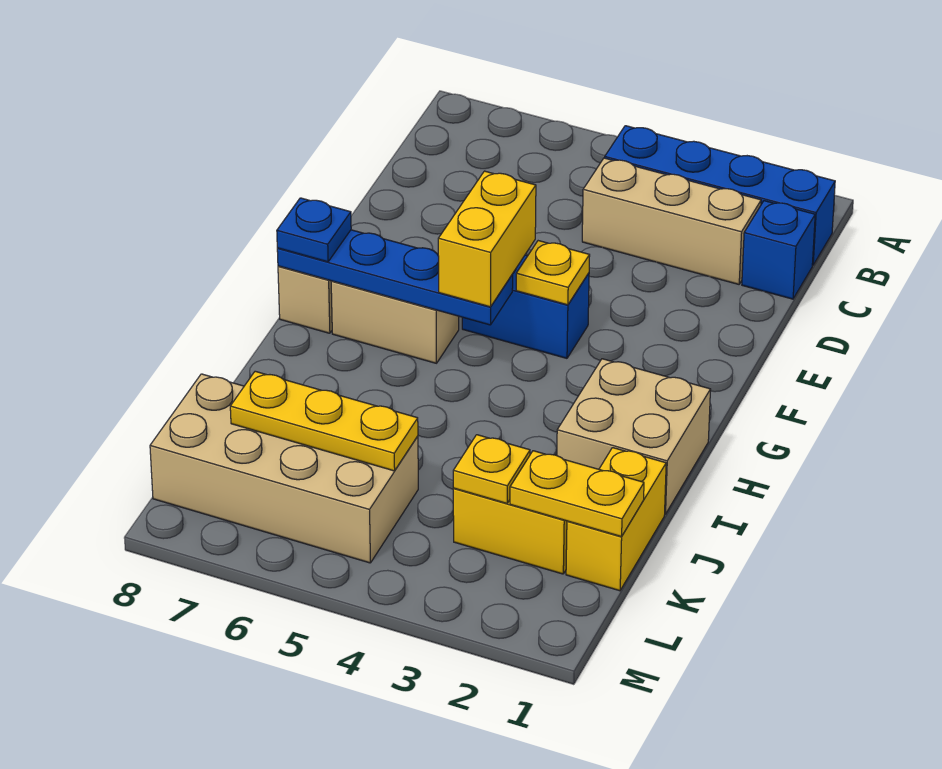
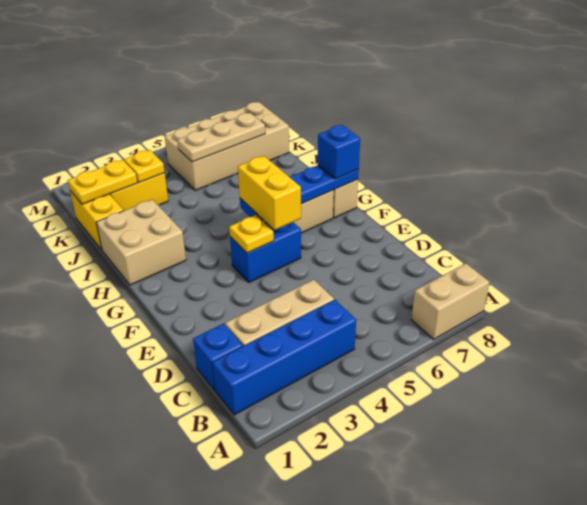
none -> tan 1x2 brick [411,264,489,339]
blue 1x1 plate [277,198,351,262] -> blue 1x1 brick [318,125,360,179]
yellow 1x3 plate [230,371,418,471] -> tan 1x3 plate [177,113,265,162]

